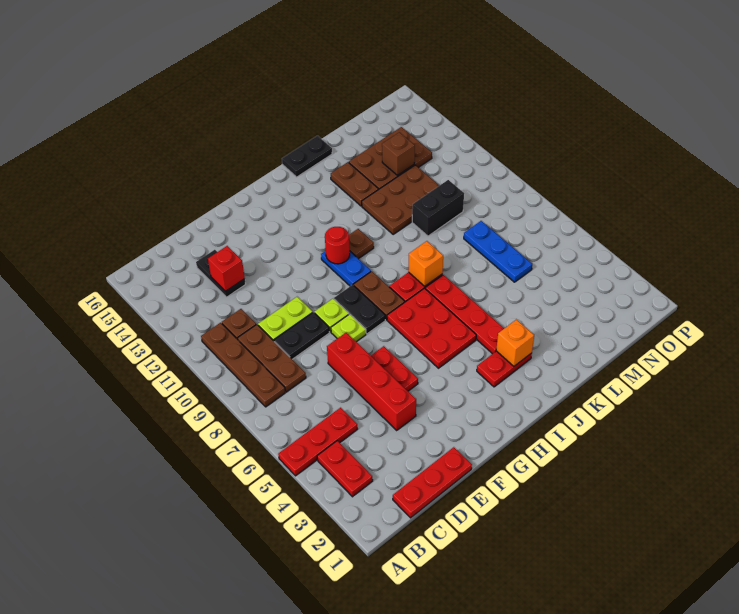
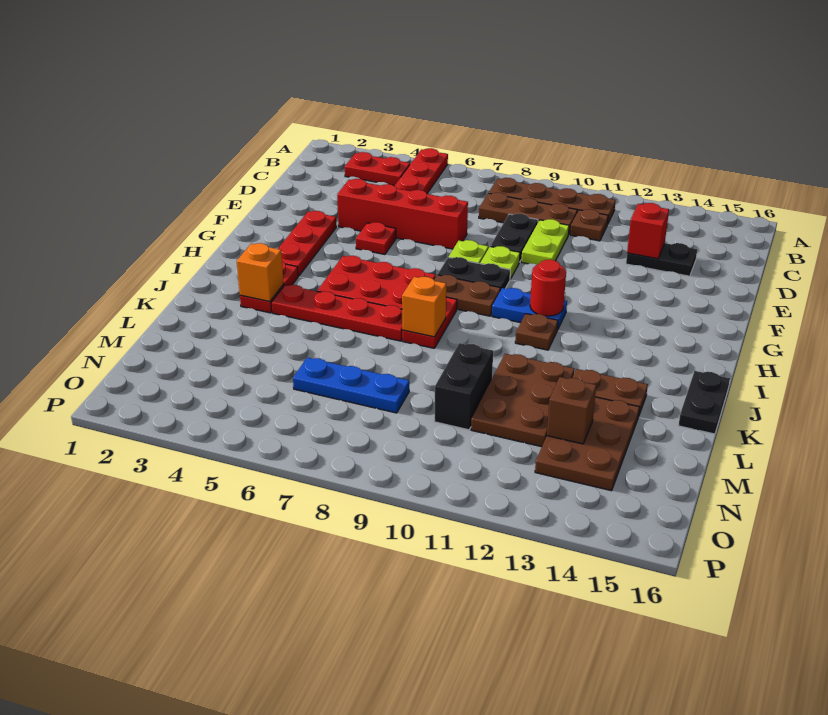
red 1x3 plate [393,447,472,518] -> red 1x3 plate moved to [278,211,336,276]
red 1x2 plate [371,346,418,391] -> red 1x1 plate [356,222,396,255]

